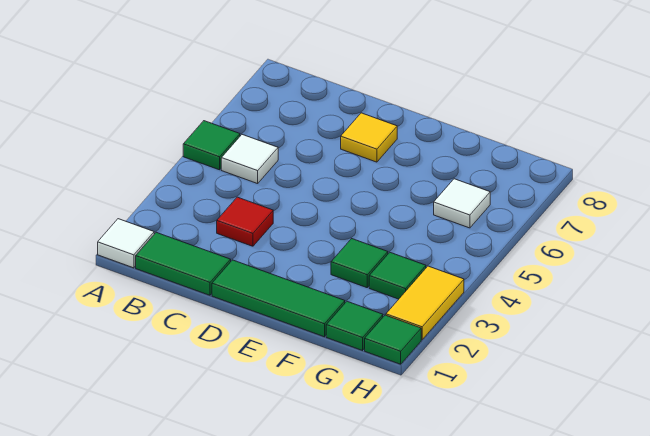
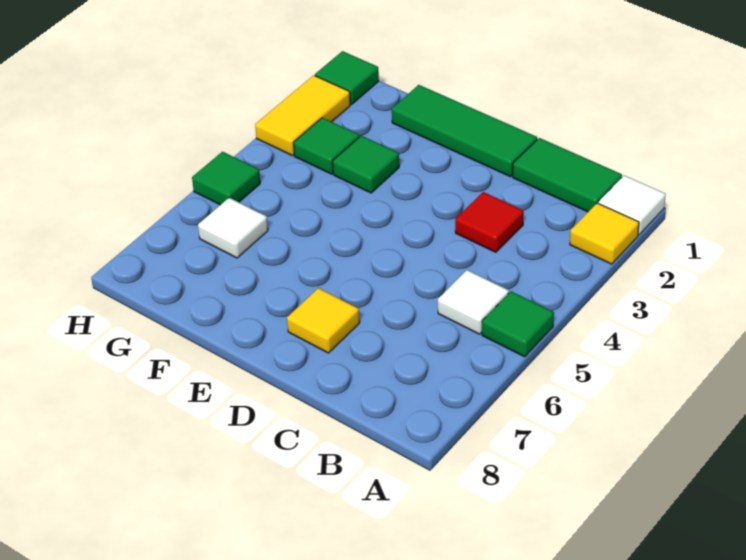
none -> yellow 1x1 tile [570,203,639,264]
green 1x1 tile [326,301,383,351] -> green 1x1 tile moved to [192,152,260,205]

